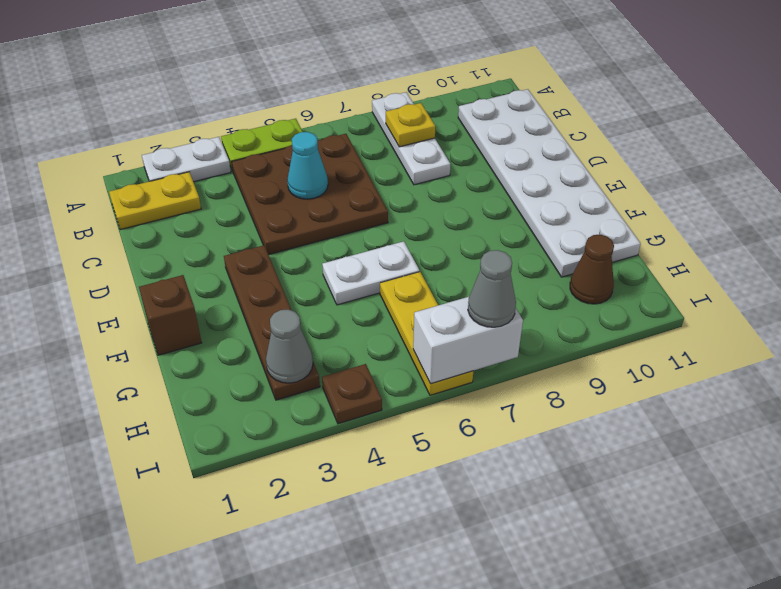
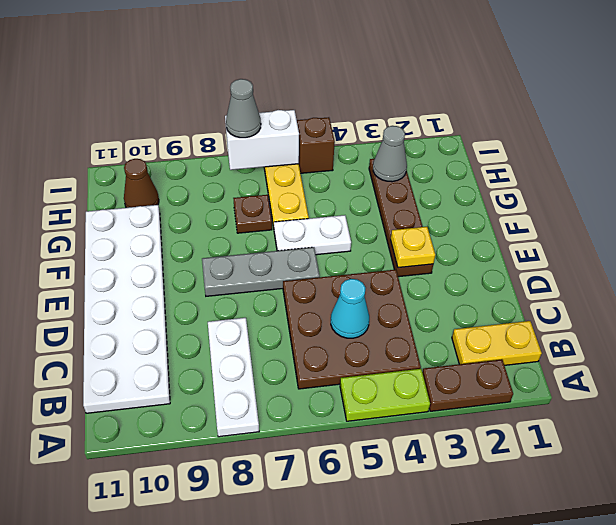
white 1x2 plate [142,137,231,182] -> brown 1x2 plate [422,359,513,411]
yellow 1x1 plate [386,103,435,147] -> yellow 1x1 plate moved to [391,227,435,268]
none -> grey 1x3 plate [202,247,320,296]
brown 1x1 brick [139,275,202,355] -> brown 1x1 brick moved to [297,117,335,173]
brown 1x1 plate [322,364,382,424] -> brown 1x1 plate moved to [233,195,272,233]

